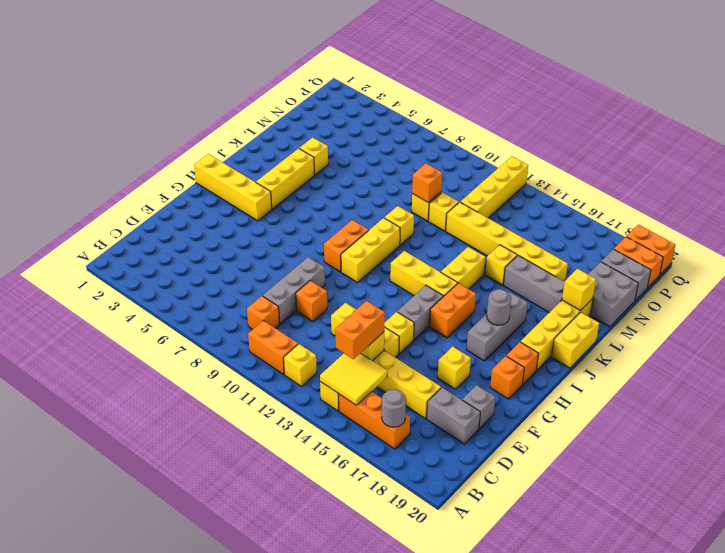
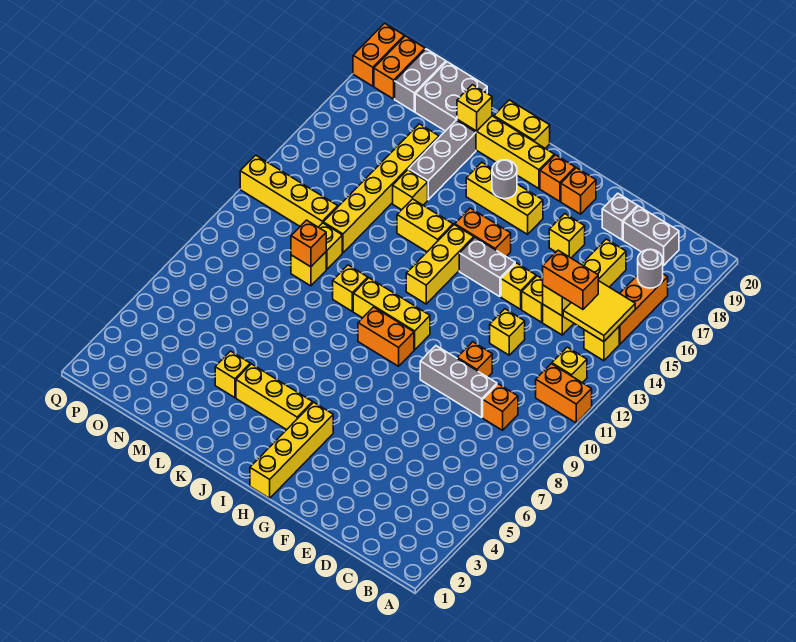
orange 1x2 brick [248,321,298,374] -> orange 1x2 brick turned to [536,364,592,423]
grey 1x2 brick [427,388,480,444] -> grey 1x2 brick turned to [623,206,679,265]
grey 1x3 brick [467,292,527,361] -> yellow 1x3 brick [466,162,543,234]

